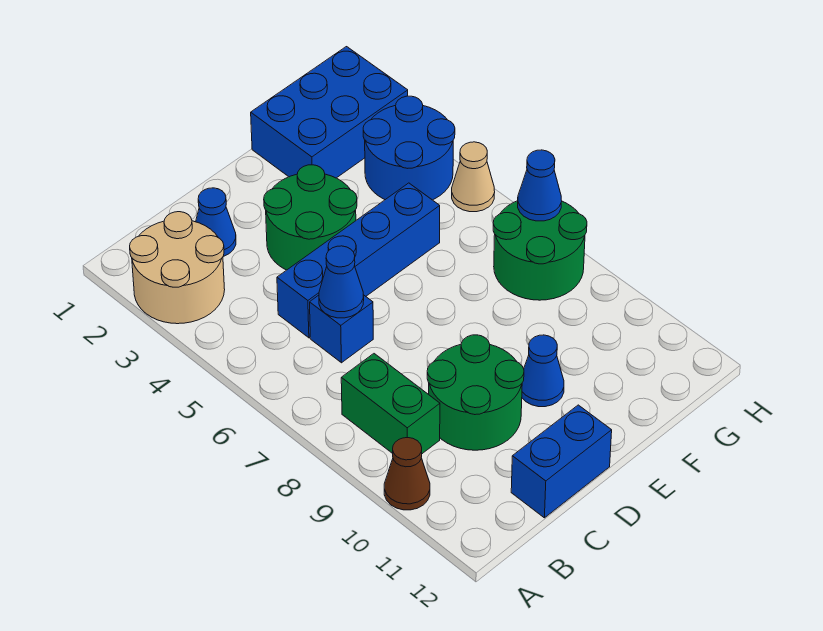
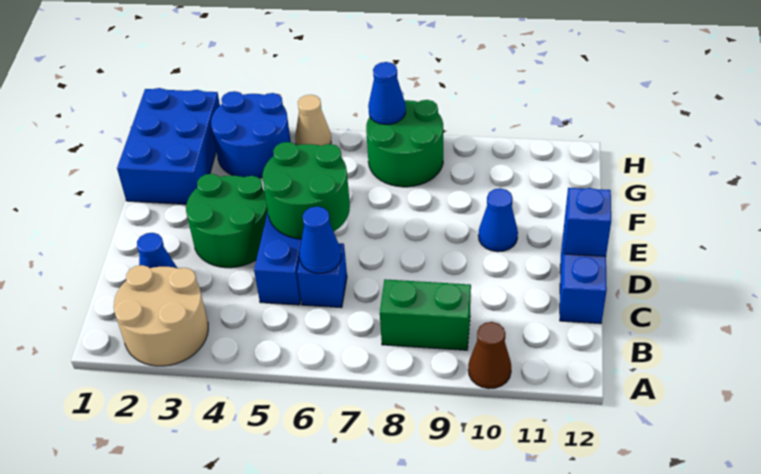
green 2x2 round brick [427,335,524,450] -> green 2x2 round brick moved to [262,142,350,239]
none -> blue 1x1 brick [564,188,611,256]

